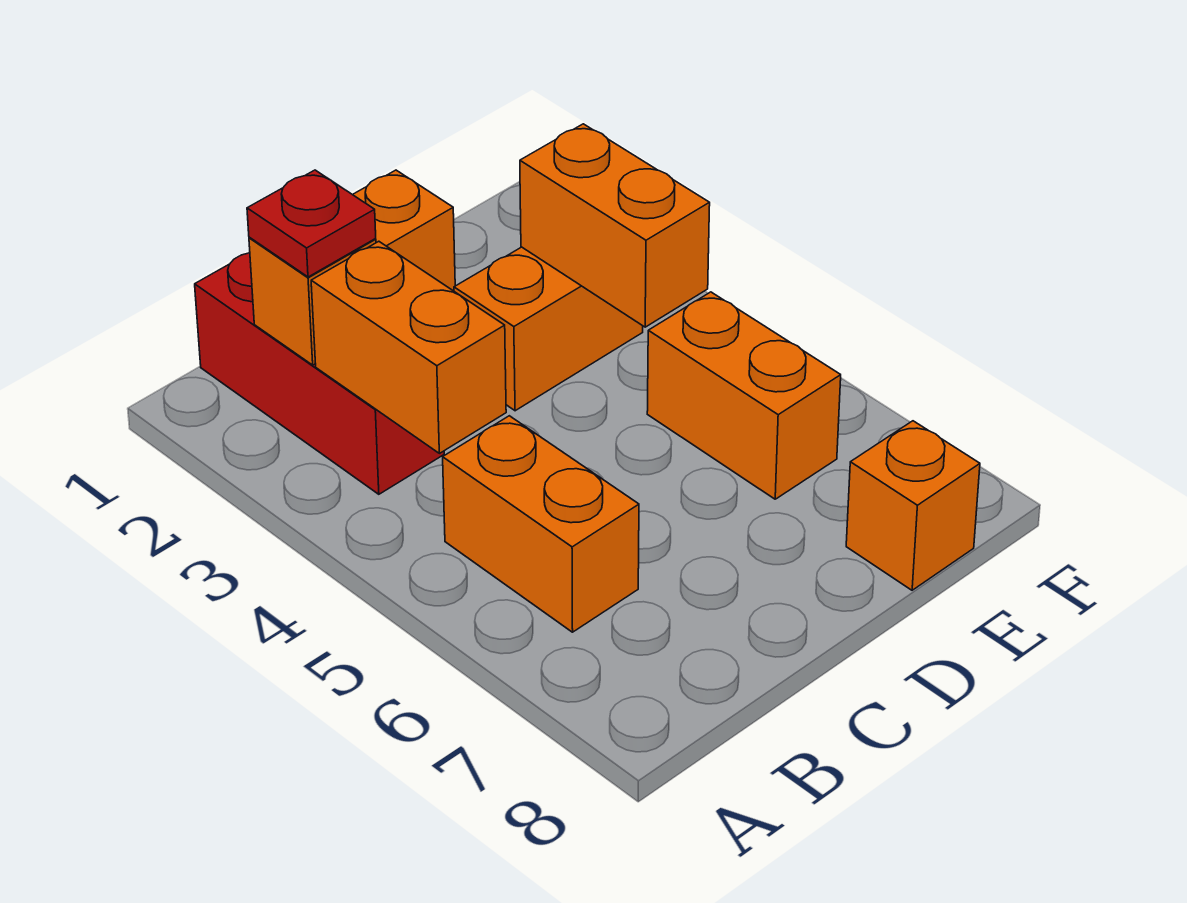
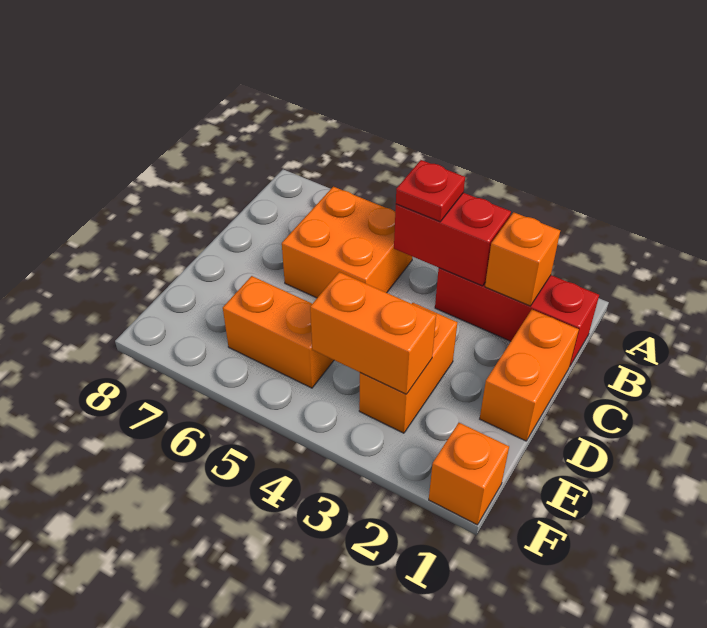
red 1x1 plate [247,170,376,277] -> red 1x1 plate moved to [396,160,465,222]
orange 1x2 brick [311,241,506,453] -> red 1x2 brick [394,193,511,286]
orange 1x2 brick [443,416,639,632] -> orange 2x2 brick [282,187,412,298]
orange 1x1 brick [846,421,980,590] -> orange 1x1 brick moved to [429,423,509,525]

